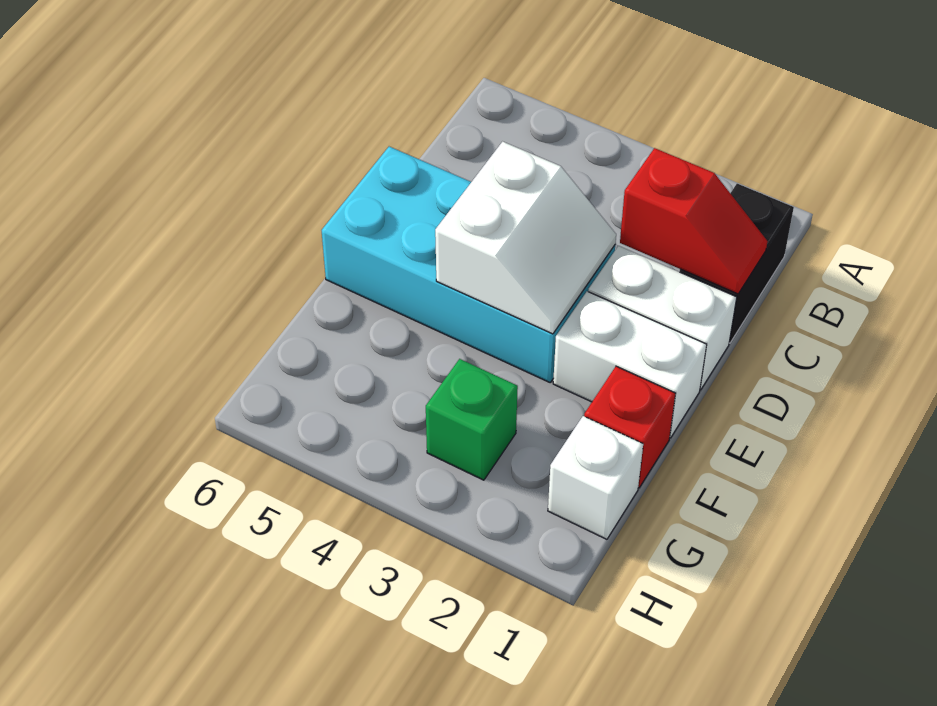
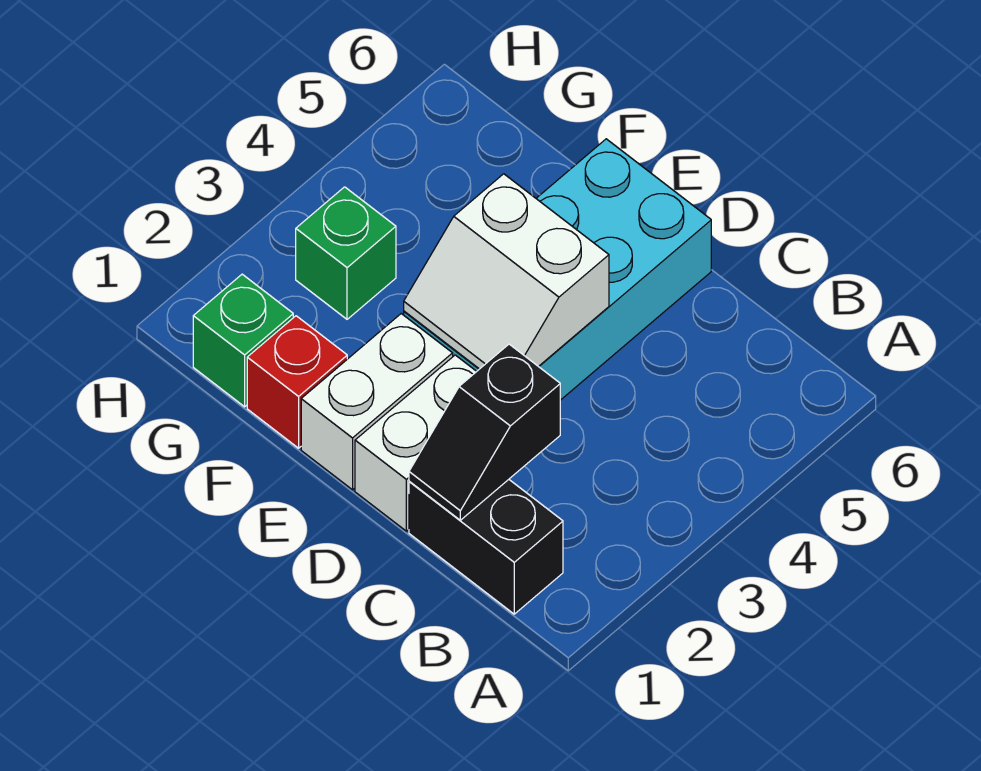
red 1x2 slope [620,148,767,294] -> black 1x2 slope [409,344,560,520]
white 1x1 brick [548,416,643,539] -> green 1x1 brick [193,274,293,407]

